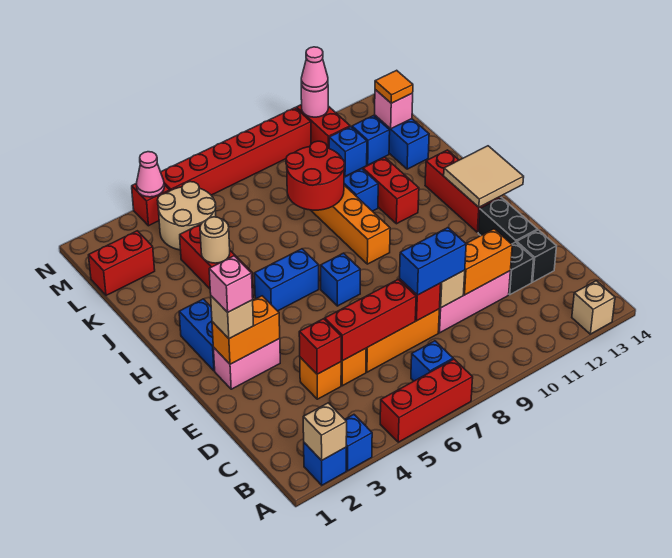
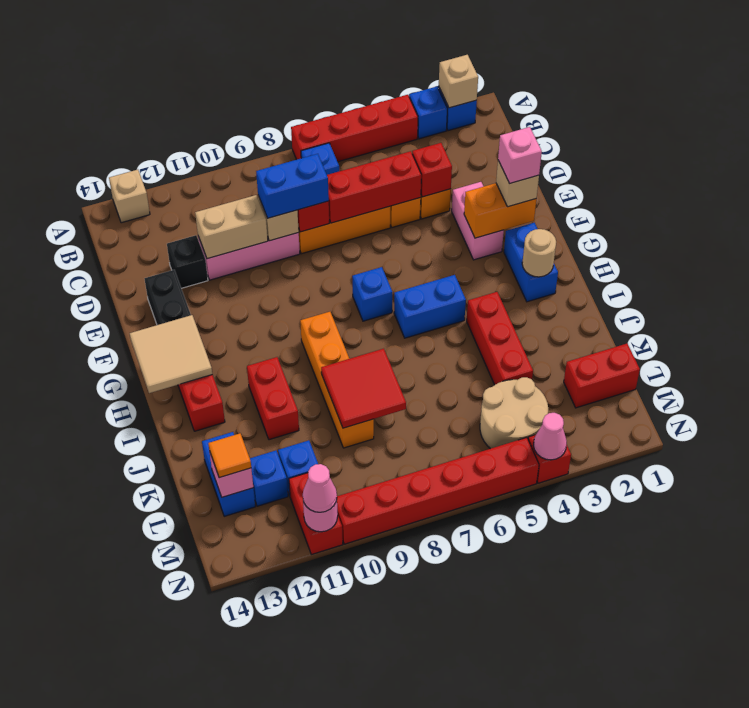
red 1x3 brick [380,359,473,442] -> red 1x4 brick [291,95,418,162]
orange 1x2 brick [464,229,512,295] -> tan 1x2 brick [195,195,268,259]
black 1x1 brick [517,230,557,282] -> none
pink 1x2 brick [213,339,280,389] -> pink 1x2 brick turned to [452,182,504,260]
tan 1x1 round brick [200,217,230,263] -> tan 1x1 round brick moved to [522,229,556,277]
red 2x2 round brick [286,141,345,210] -> red 2x2 tile [321,349,406,428]
blue 1x1 brick [344,169,378,211] -> none

